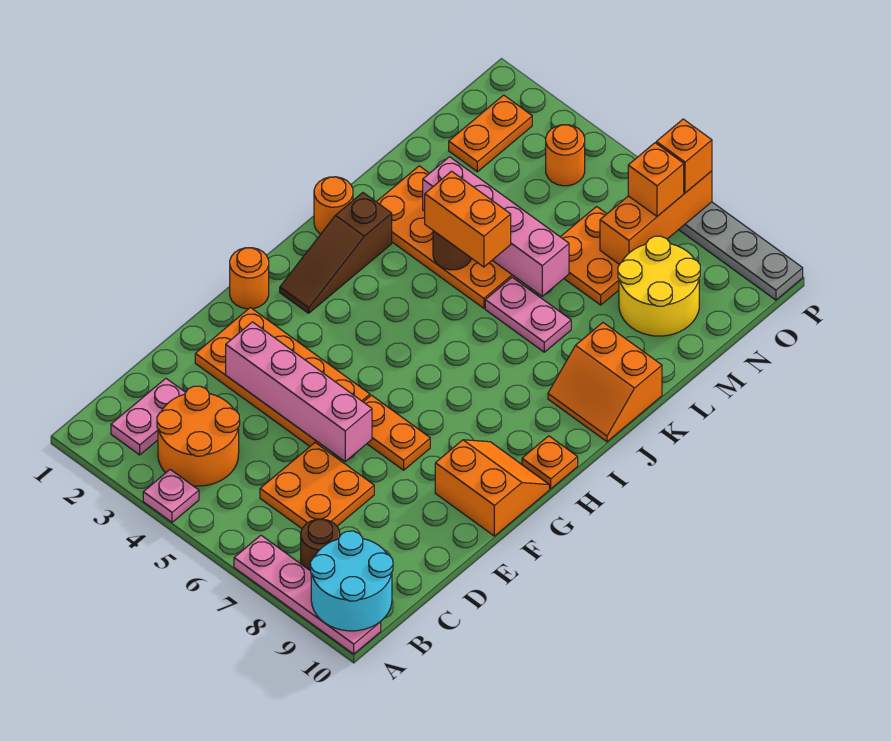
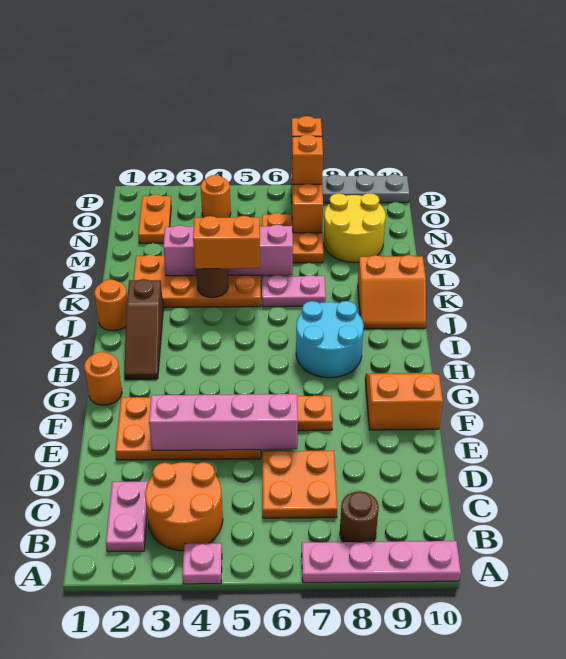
cyan 2x2 round brick [310,531,393,631] -> cyan 2x2 round brick moved to [296,301,364,378]
orange 1x1 plate [522,436,578,489] -> none

